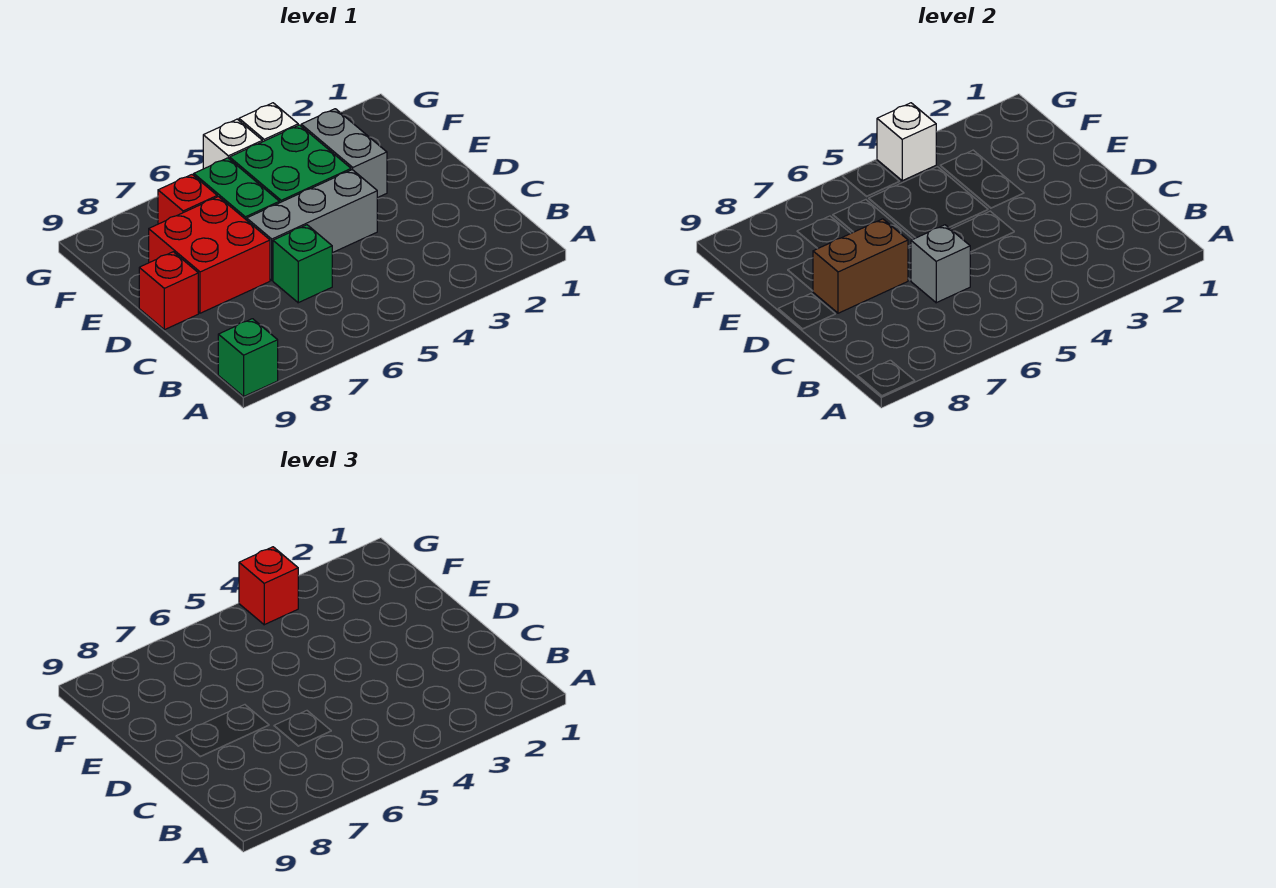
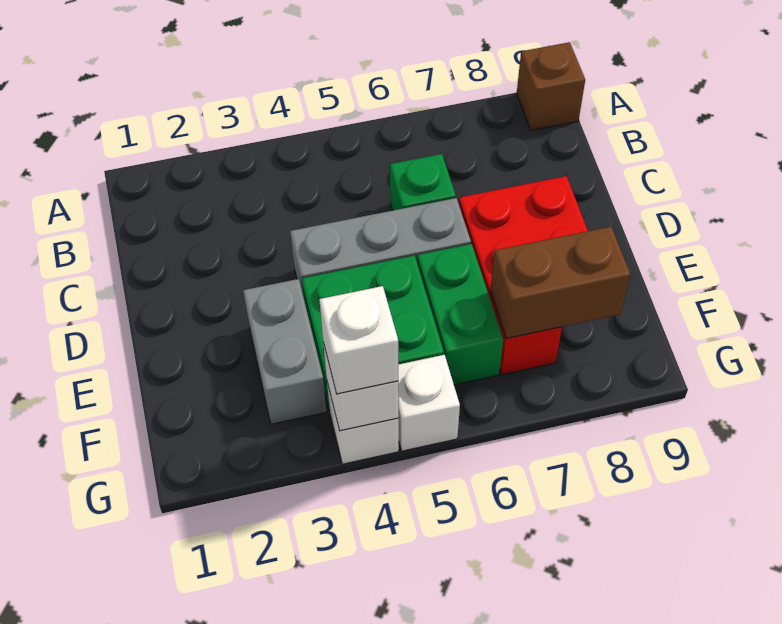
green 1x1 brick [218,319,278,396] -> brown 1x1 brick [517,42,585,130]
grey 1x1 brick [911,225,970,303] -> none
brown 1x2 brick [813,219,908,313] -> brown 1x2 brick moved to [490,227,630,338]
red 1x1 brick [139,252,198,330] -> none
red 1x1 brick [239,547,298,625] -> white 1x1 brick [319,286,398,394]

